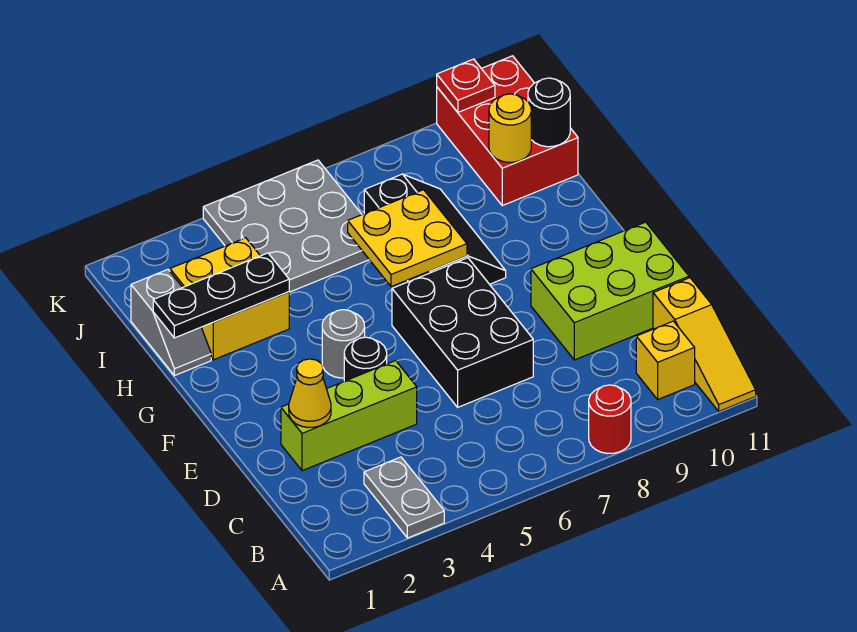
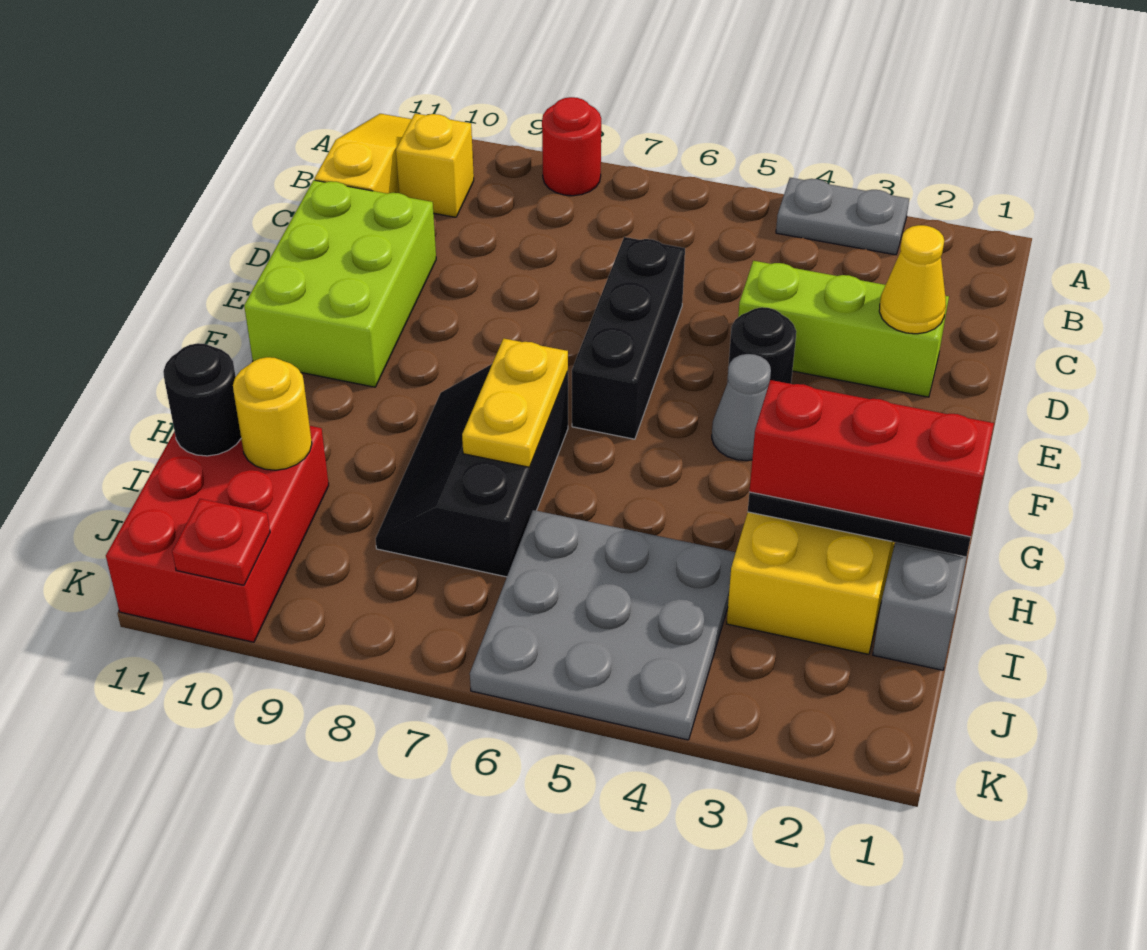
grey 1x2 plate [364,457,444,538] -> grey 1x2 plate turned to [776,178,909,255]
black 2x3 brick [392,258,533,407] -> black 1x3 brick [572,237,685,439]
lime 2x3 brick [531,222,689,360] -> lime 2x3 brick turned to [244,180,436,387]
grey 1x1 round brick [322,310,365,378] -> grey 1x1 cone [712,354,771,461]
yellow 2x2 plate [348,190,467,287] -> yellow 1x2 plate [462,338,568,467]
none -> red 1x3 brick [749,380,994,537]

